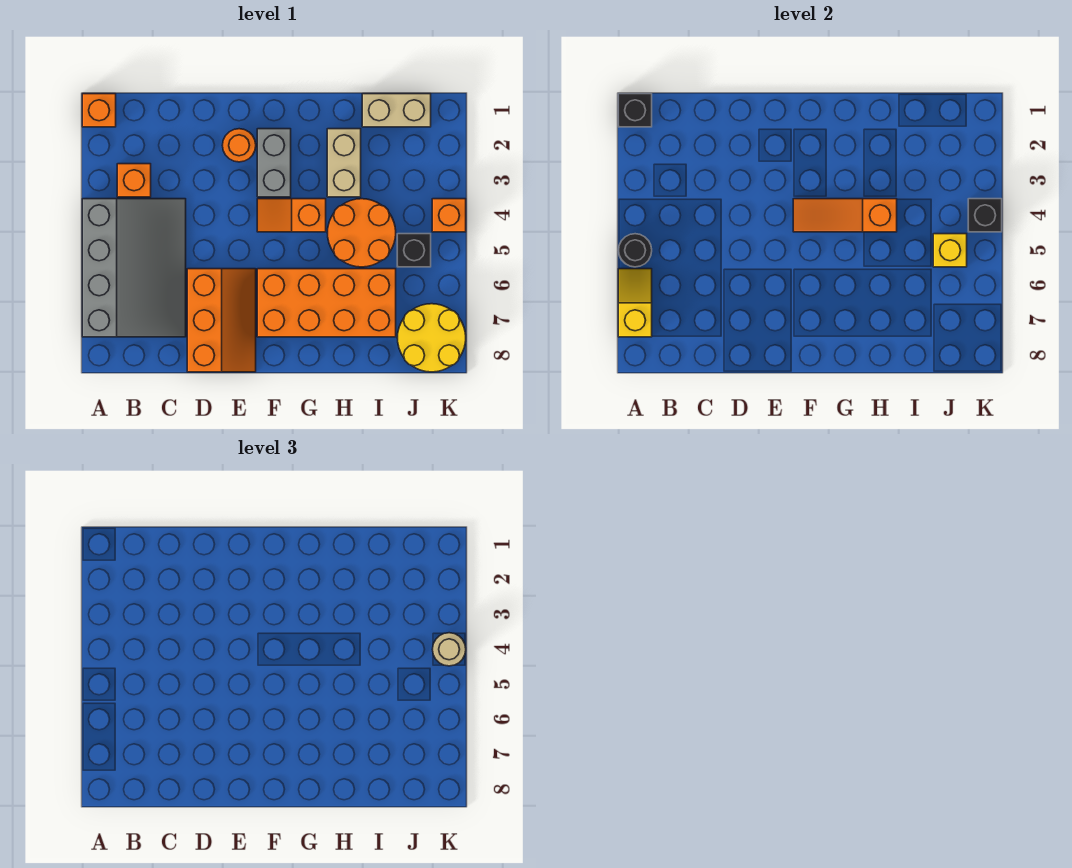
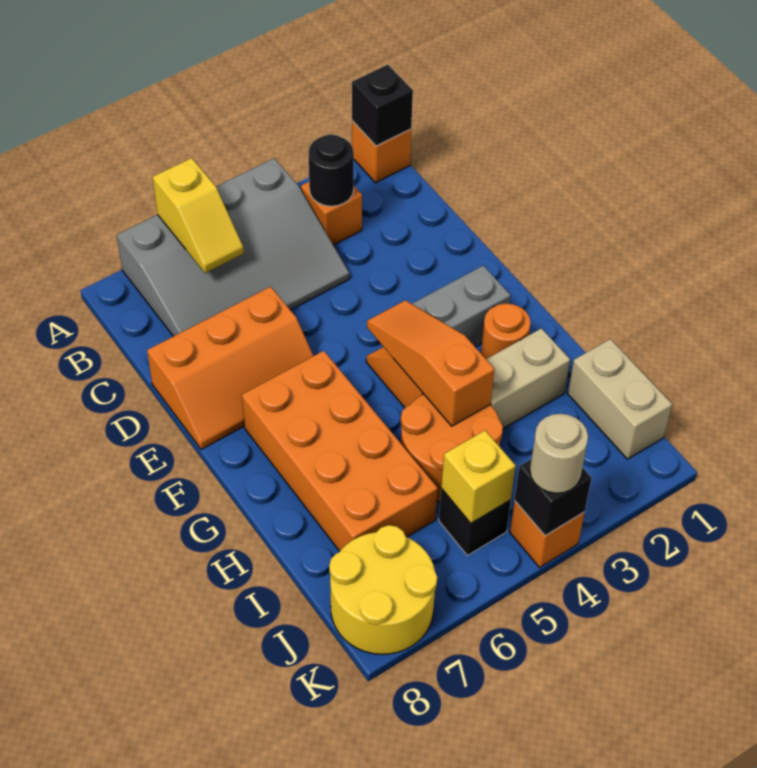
black 1x1 round brick [618,234,652,267] -> black 1x1 round brick moved to [308,134,354,206]
yellow 1x2 slope [618,269,652,337] -> yellow 1x2 slope turned to [153,158,244,273]
orange 1x1 round brick [222,129,256,162] -> orange 1x1 round brick moved to [481,303,531,359]

